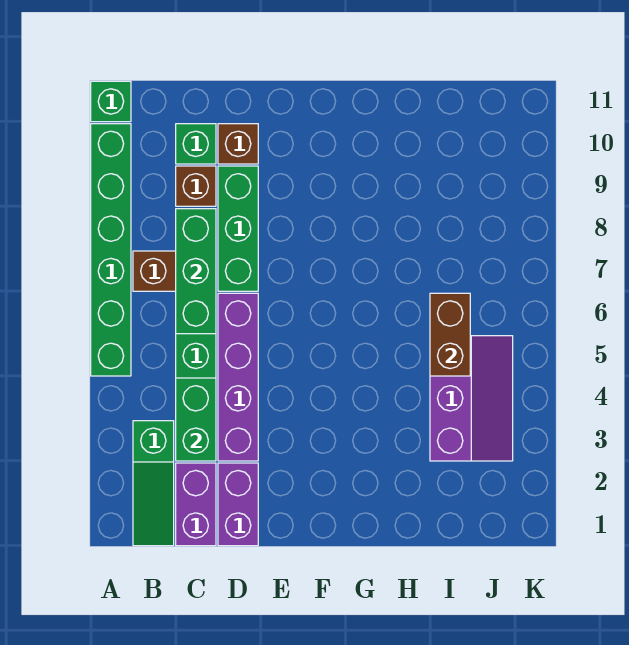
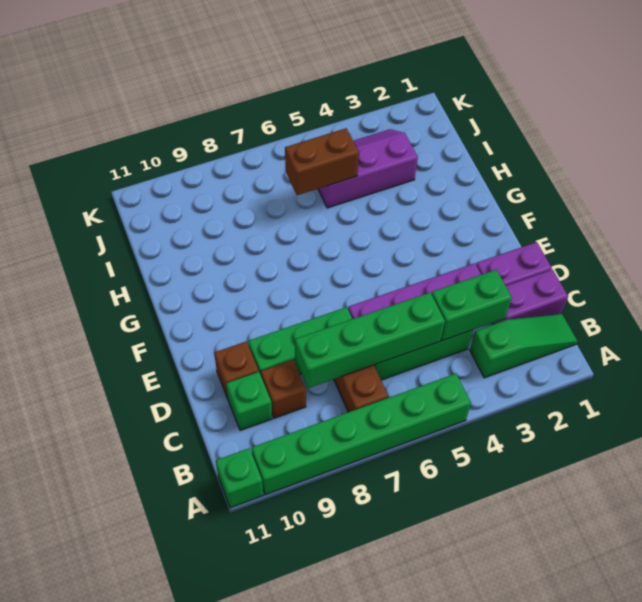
green 1x3 brick [176,209,216,334] -> green 1x4 brick [295,293,445,388]

